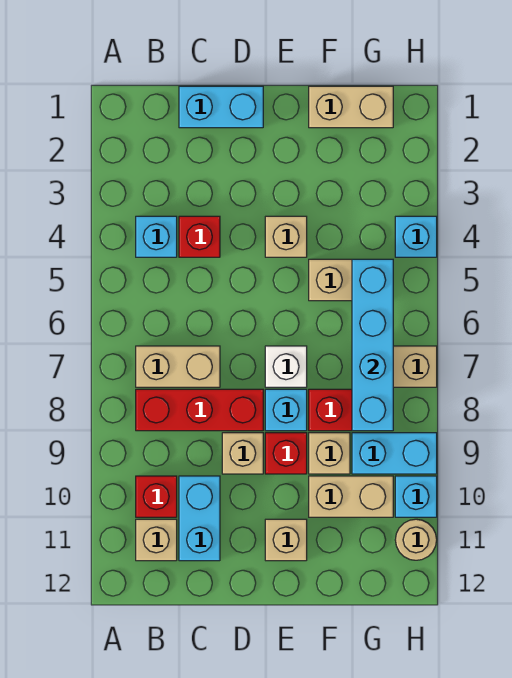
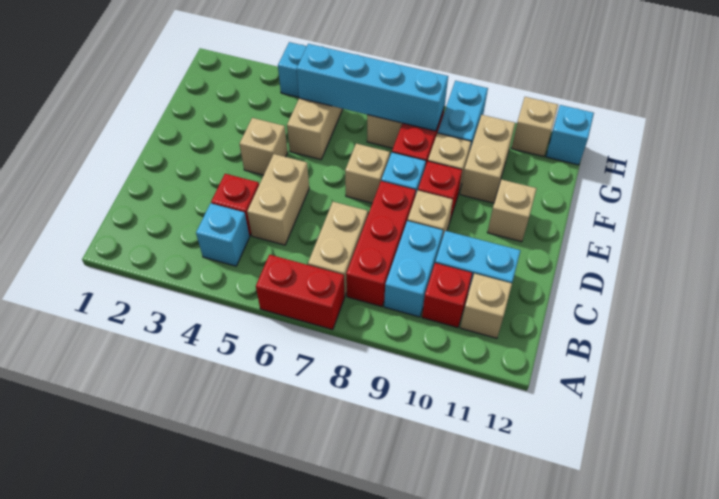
none -> red 1x2 brick [256,255,345,330]
cyan 1x2 brick [179,86,263,128] -> cyan 1x2 brick moved to [384,221,443,317]
white 1x1 brick [265,346,307,387] -> tan 1x1 brick [345,144,390,203]
tan 1x2 brick [309,86,393,128] -> tan 1x2 brick moved to [247,154,309,245]
cyan 1x1 brick [395,476,437,517] -> cyan 1x1 brick moved to [546,105,594,165]
tan 1x1 round brick [395,519,437,560] -> tan 1x1 brick [511,97,558,157]

